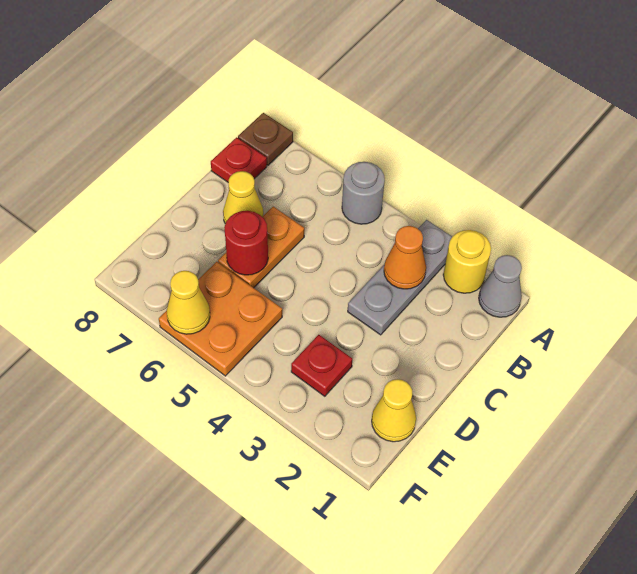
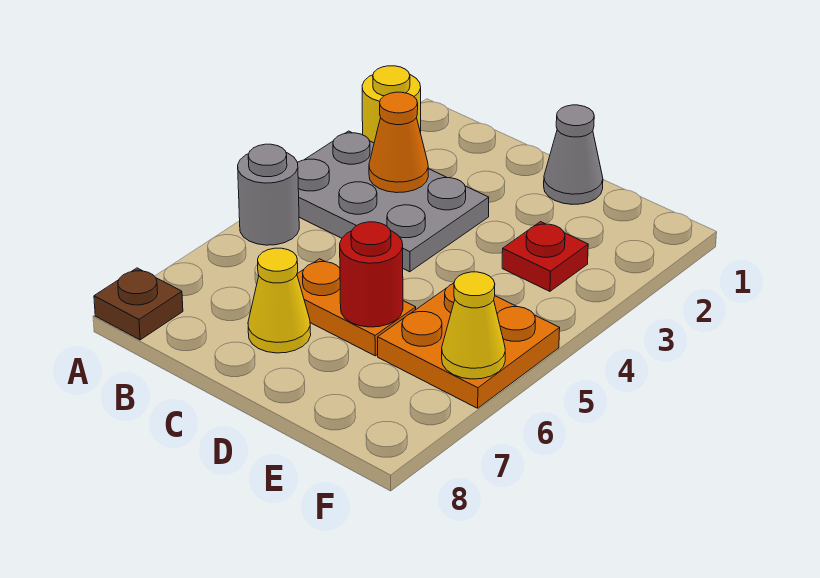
grey 1x1 cone [479,255,522,317] -> grey 1x1 cone moved to [544,105,603,204]
grey 1x3 plate [348,220,452,335] -> grey 2x3 plate [297,131,489,272]
red 1x1 plate [211,137,267,183] -> none
yellow 1x1 cone [372,379,416,442] -> none

